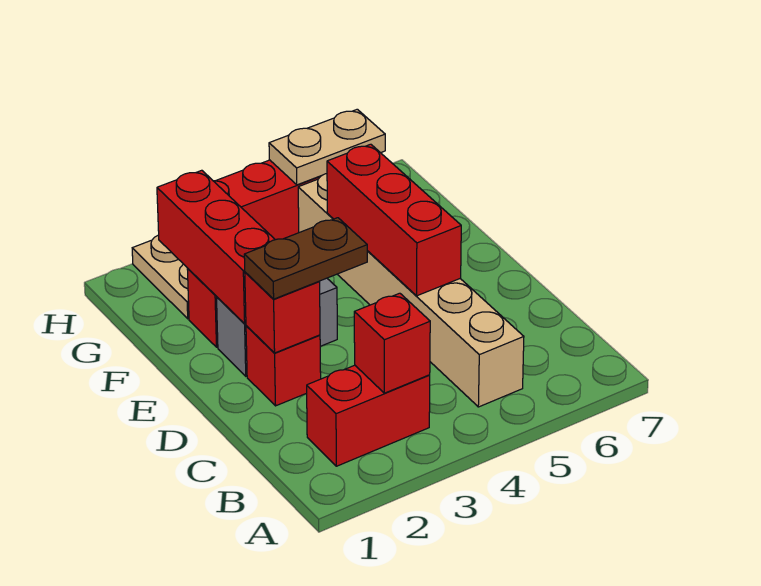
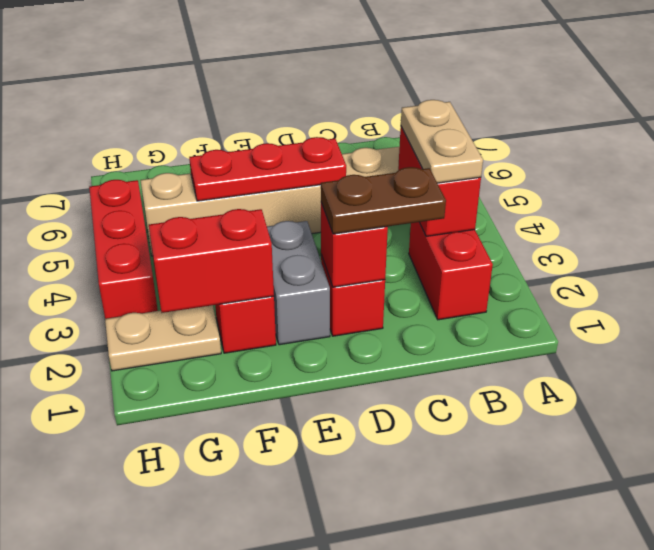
red 1x1 brick [354,293,430,393] -> red 1x2 brick [398,127,481,236]
brown 1x2 plate [244,218,367,299] -> brown 1x2 plate turned to [321,167,446,234]
red 1x3 brick [327,144,461,296] -> red 1x3 plate [189,137,346,201]
red 1x3 brick [157,170,275,323] -> red 1x2 brick [149,209,274,313]
tan 1x2 plate [269,109,385,185] -> tan 1x2 plate moved to [401,100,483,183]

